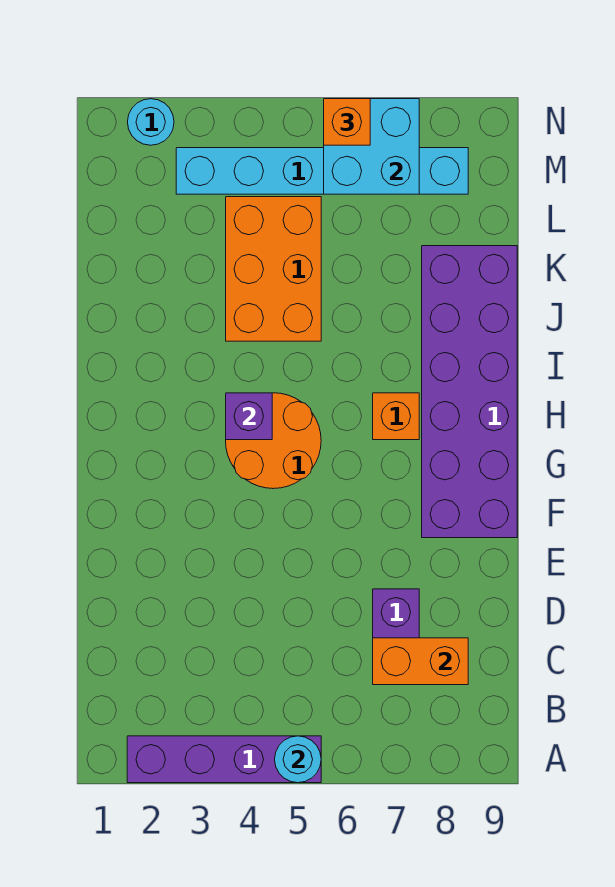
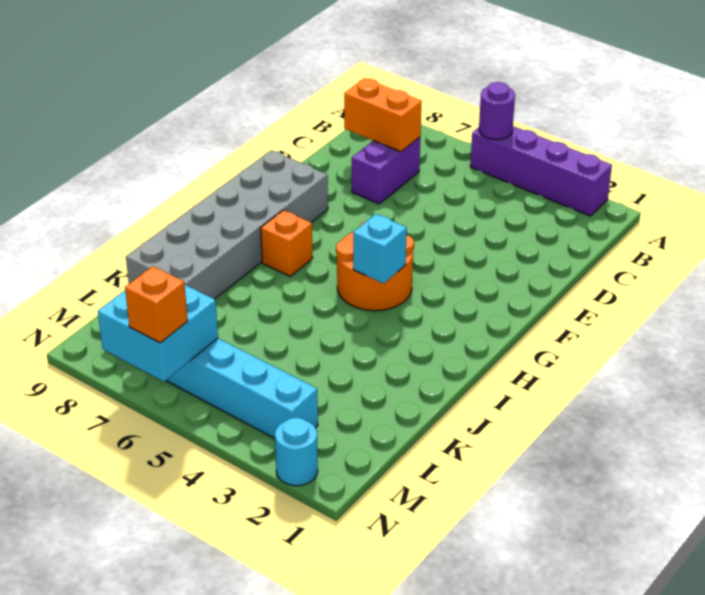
cyan 1x1 round brick [275,736,321,783] -> purple 1x1 round brick [479,82,515,140]
purple 2x6 brick [422,246,517,538] -> grey 2x6 brick [126,150,328,299]
purple 1x1 brick [226,393,272,440] -> cyan 1x1 brick [353,214,407,284]
orange 2x3 brick [226,197,321,341] -> none

